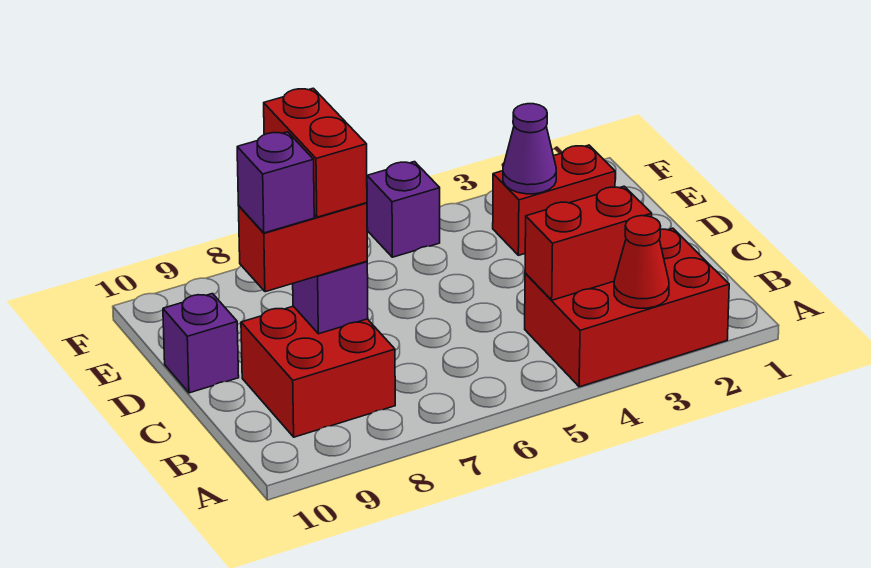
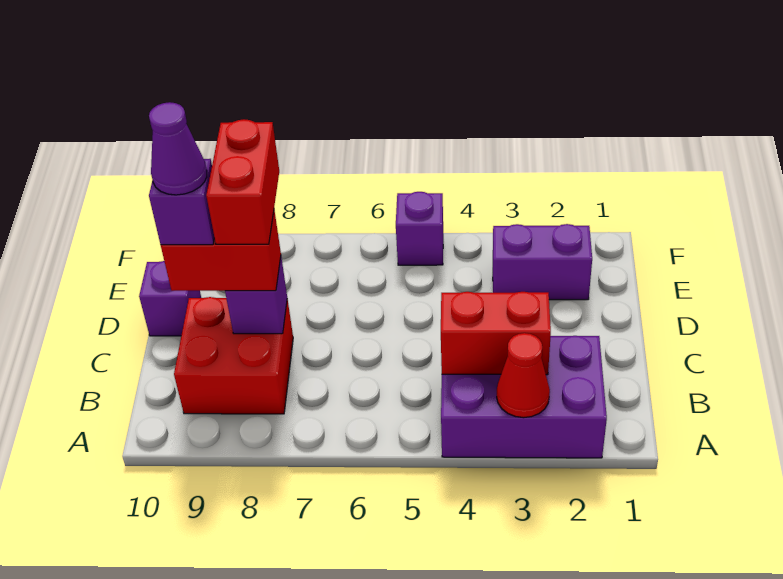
red 2x3 brick [525,228,729,387] -> purple 2x3 brick [441,336,607,458]
red 1x2 brick [493,145,615,255] -> purple 1x2 brick [493,224,592,300]
purple 1x1 cone [503,104,556,194] -> purple 1x1 cone moved to [149,102,207,195]

